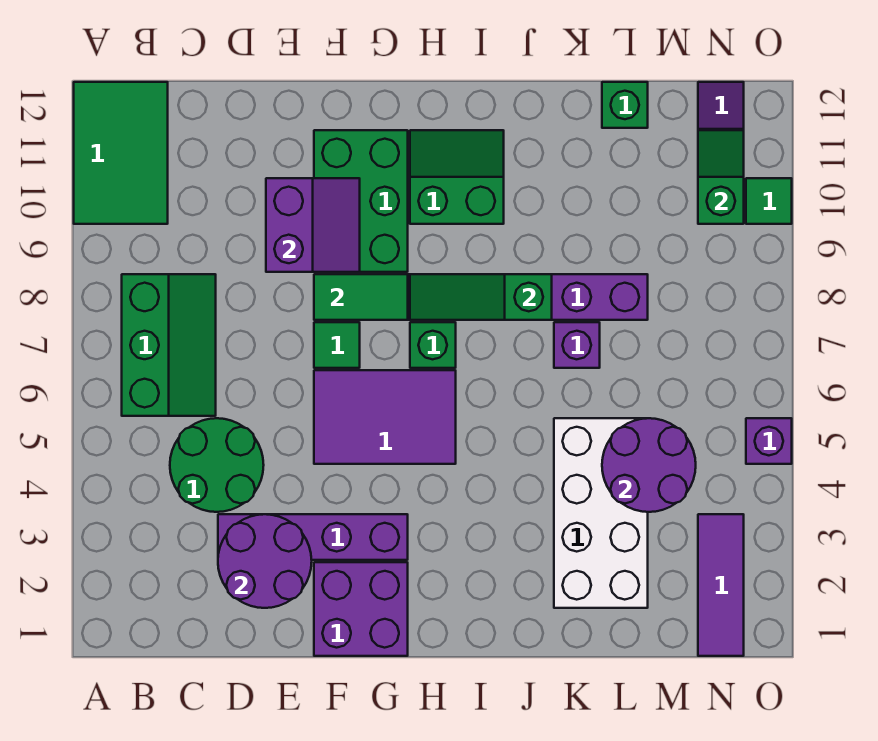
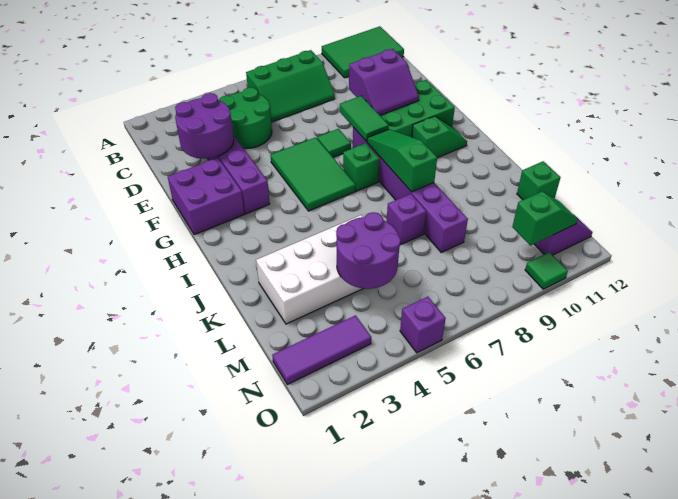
purple 2x3 tile [314,370,456,464] -> green 2x3 tile [270,137,355,211]
green 2x2 slope [410,130,504,224] -> green 1x2 slope [412,116,467,158]

